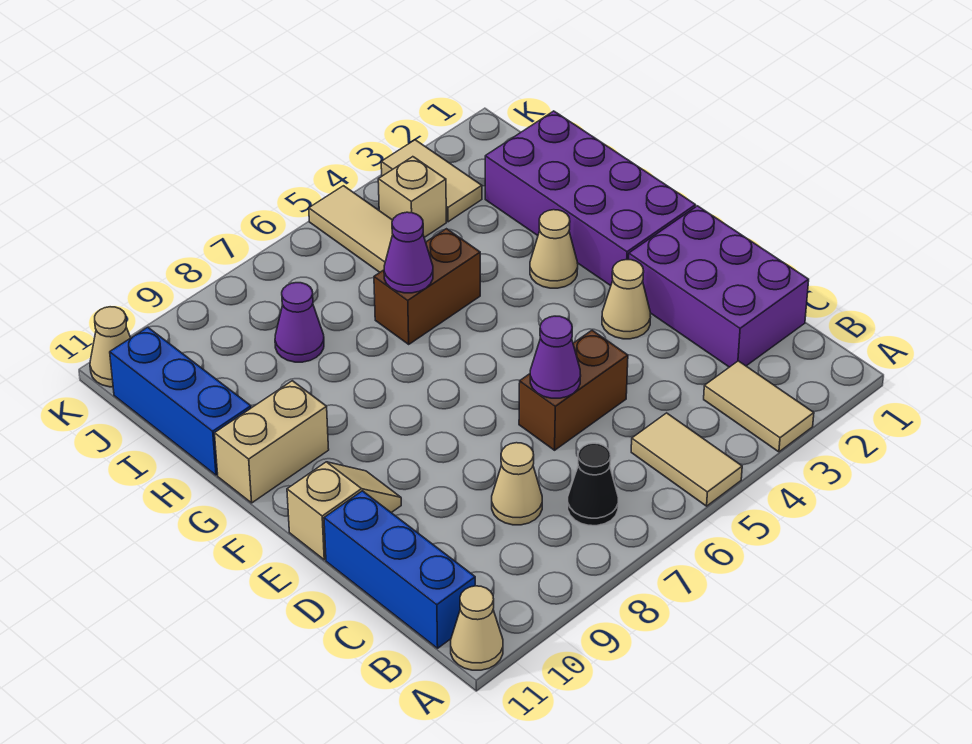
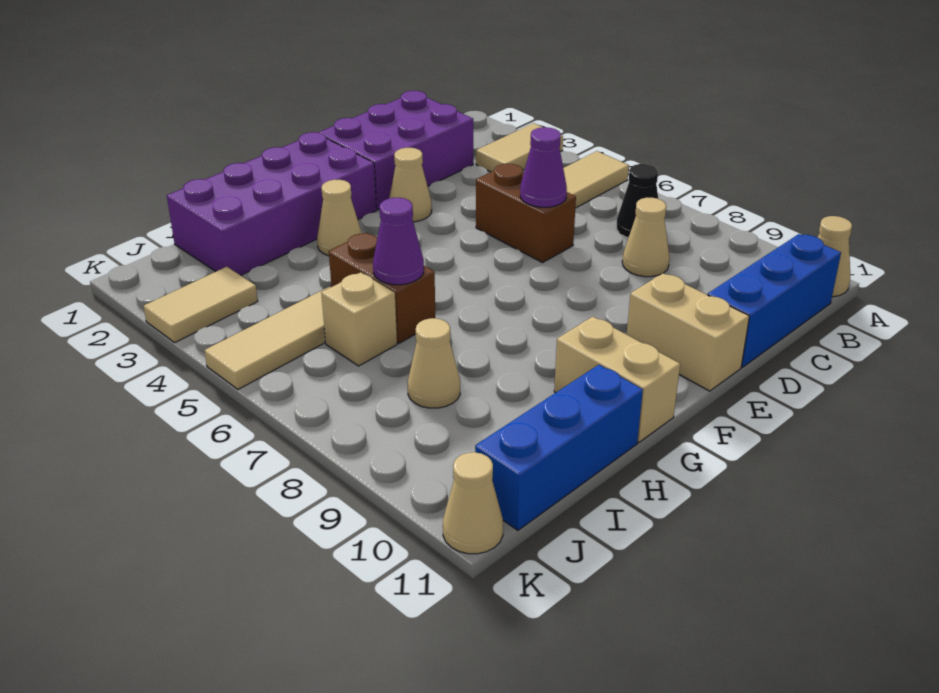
tan 1x2 slope [287,462,401,560] -> tan 1x2 brick [627,273,749,391]
purple 1x1 cone [275,283,324,362] -> tan 1x1 cone [408,318,460,408]
tan 1x1 brick [378,157,446,237] -> tan 1x1 brick moved to [321,272,397,366]

